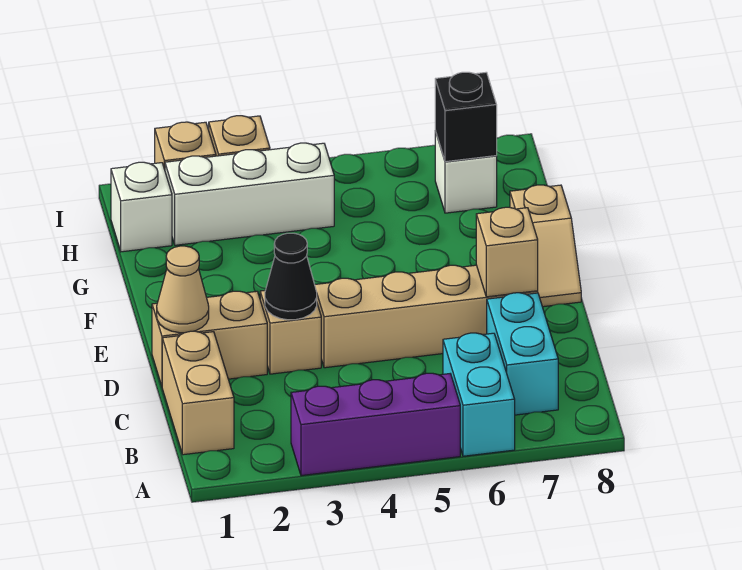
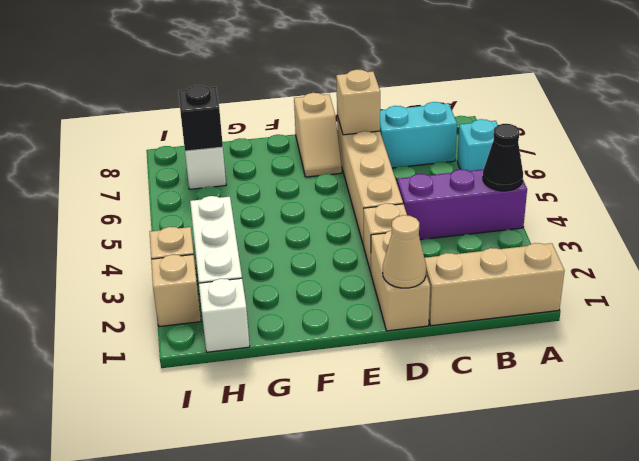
purple 1x3 brick [291,373,460,476] -> purple 1x3 brick turned to [397,169,527,240]
cyan 1x2 brick [443,333,515,456] -> cyan 1x1 brick [457,119,498,171]
tan 1x2 brick [162,331,234,455] -> tan 1x3 brick [424,243,564,326]
black 1x1 cone [265,233,317,320] -> black 1x1 cone moved to [483,124,523,191]
tan 1x2 slope [510,185,581,307] -> tan 1x2 slope turned to [294,93,342,177]

